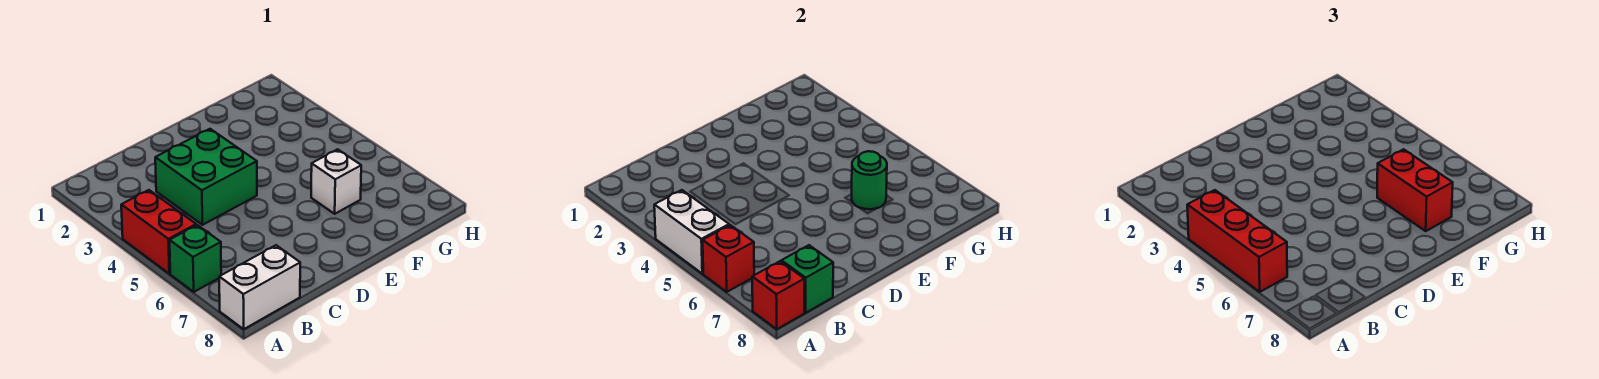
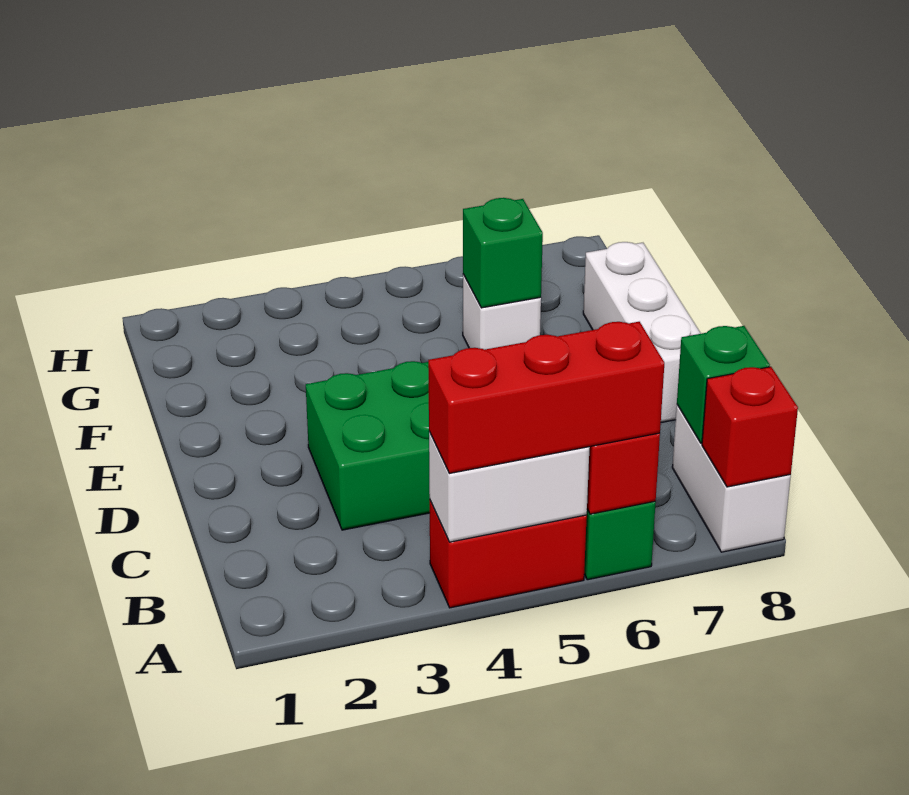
none -> white 1x3 brick [583,242,701,423]
green 1x1 round brick [852,151,887,209] -> green 1x1 brick [463,198,543,308]
red 1x2 brick [1377,149,1453,231] -> none

